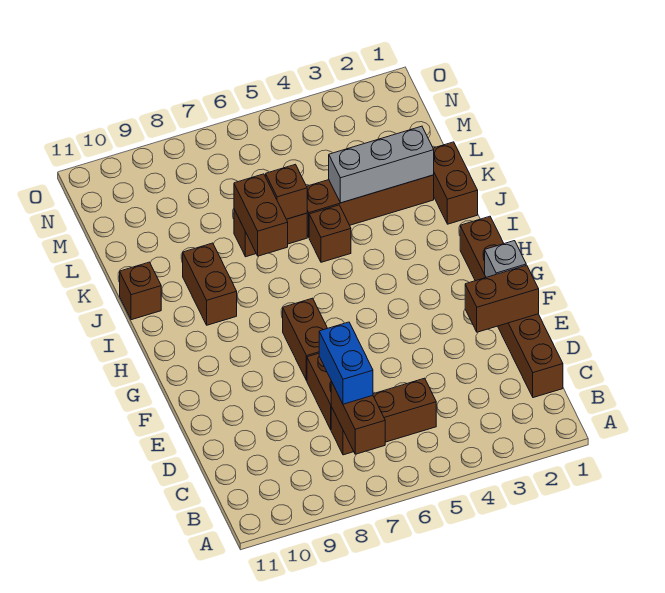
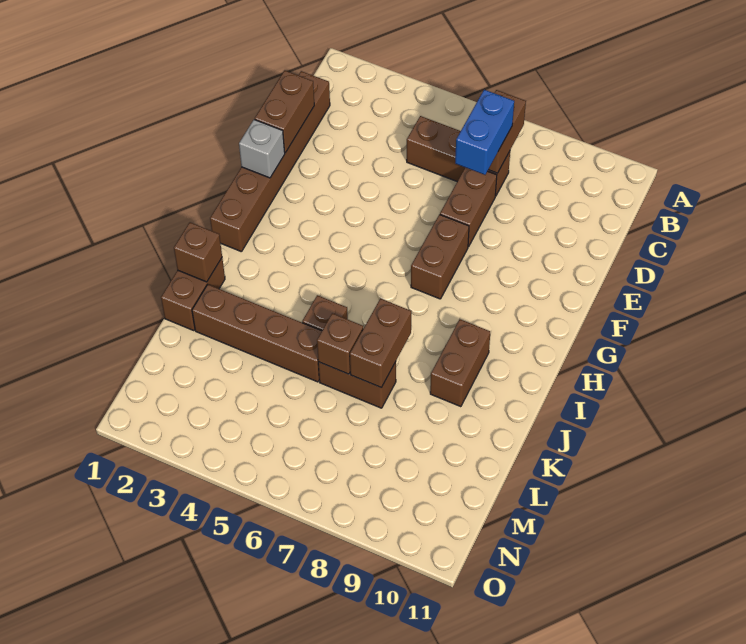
brown 1x2 brick [465,265,539,332] -> brown 1x2 brick turned to [255,70,314,153]
brown 1x1 brick [120,262,161,320] -> brown 1x1 brick moved to [174,222,222,282]
grey 1x3 brick [329,126,434,203] -> none

